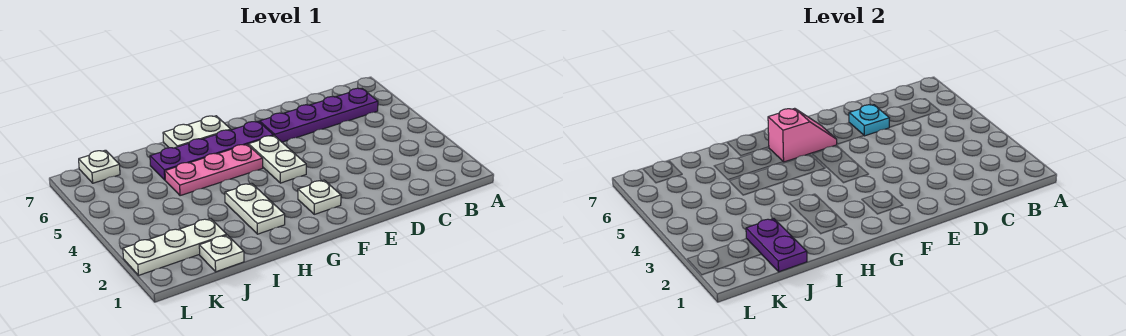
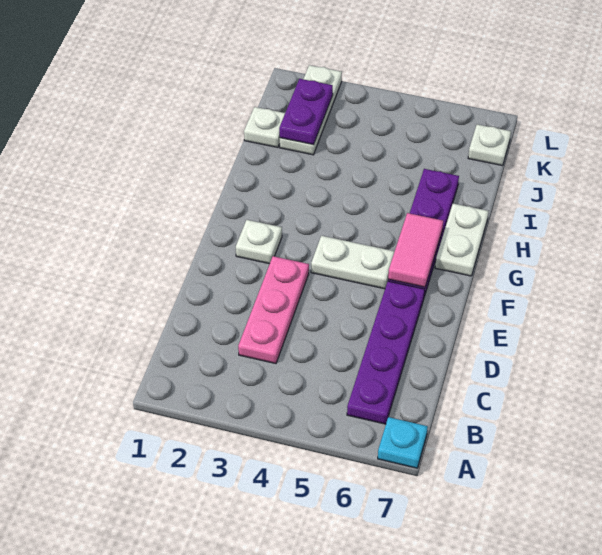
cyan 1x1 plate [849,105,889,136] -> cyan 1x1 plate moved to [378,417,428,468]
pink 1x2 slope [768,108,837,162] -> pink 1x2 tile [388,213,443,287]
pink 1x3 plate [165,144,263,196] -> pink 1x3 plate moved to [238,256,309,364]
white 1x2 plate [225,183,285,234] -> none
purple 1x2 plate [746,219,807,272] -> purple 1x2 plate turned to [279,79,333,145]

